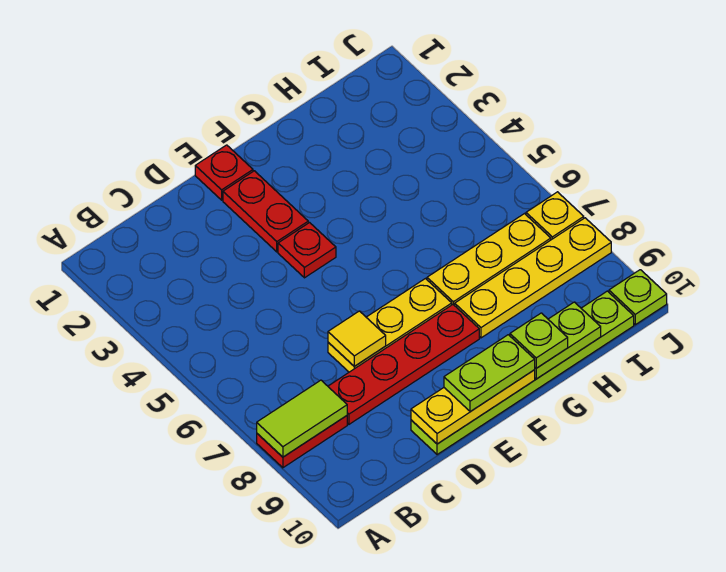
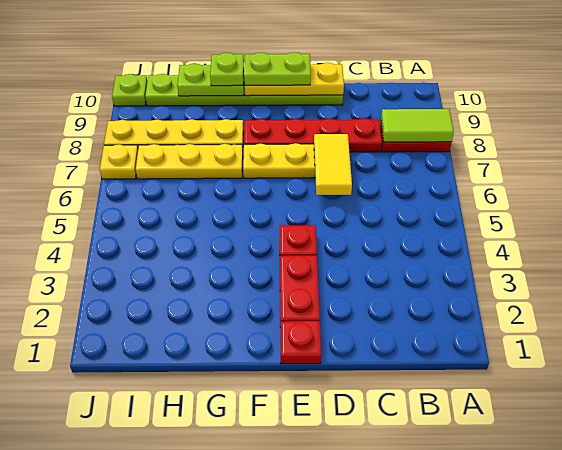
yellow 1x1 tile [328,311,386,366] -> yellow 1x2 tile [314,134,352,195]

